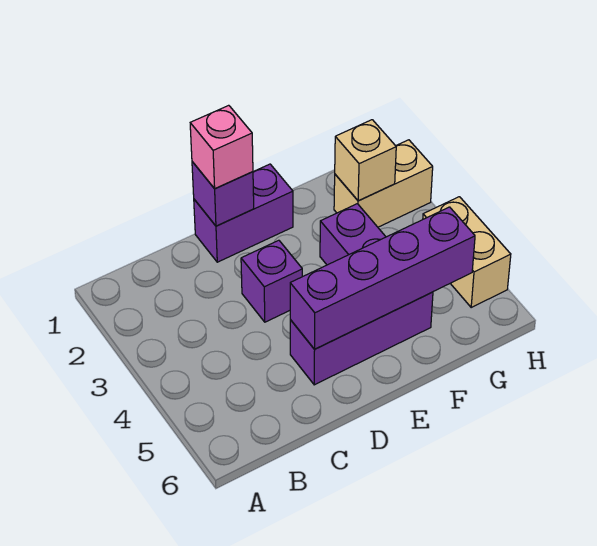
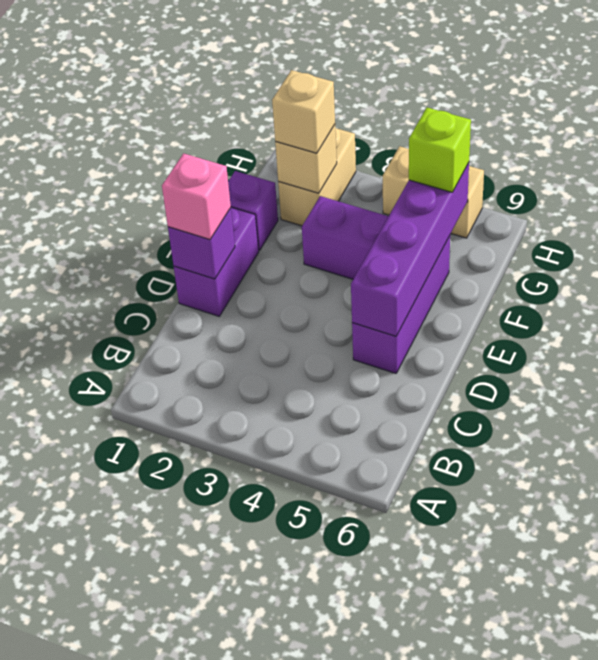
purple 1x1 brick [241,240,302,322] -> purple 1x1 brick moved to [228,171,278,250]
none -> tan 1x1 brick [272,70,335,153]
none -> lime 1x1 brick [409,108,471,192]

